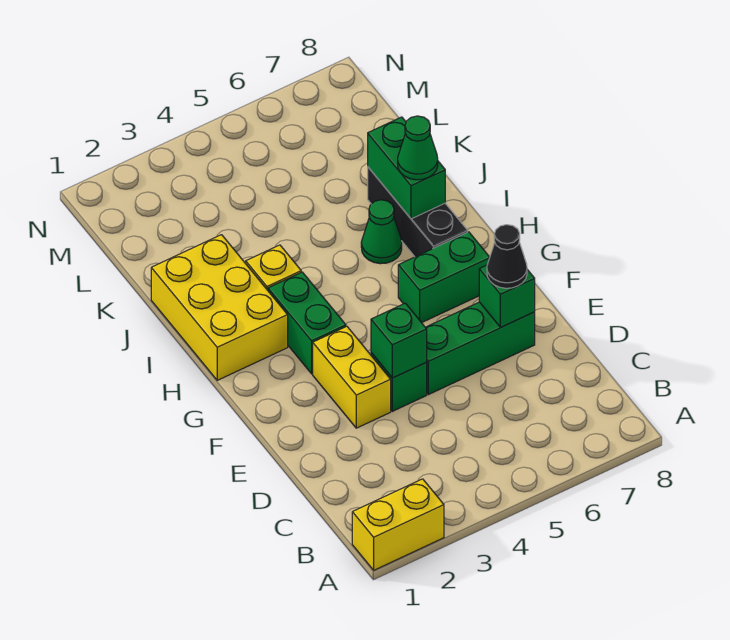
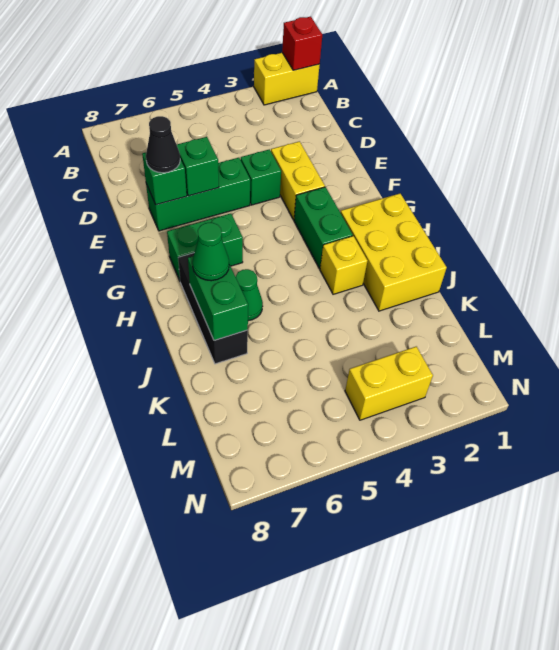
none -> red 1x1 brick [282,17,322,70]
green 1x1 brick [371,303,427,378] -> green 1x1 brick moved to [177,137,219,196]
none -> yellow 1x2 brick [345,347,433,420]

